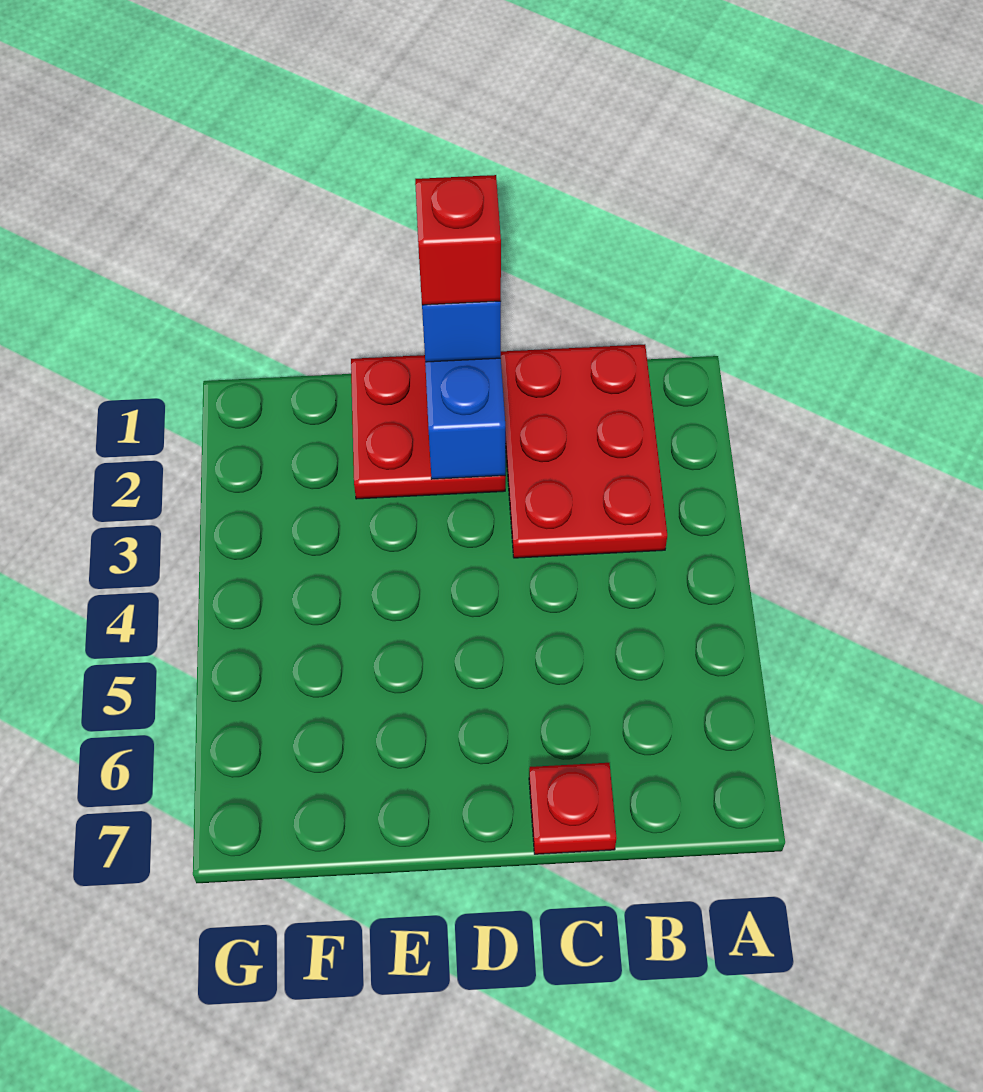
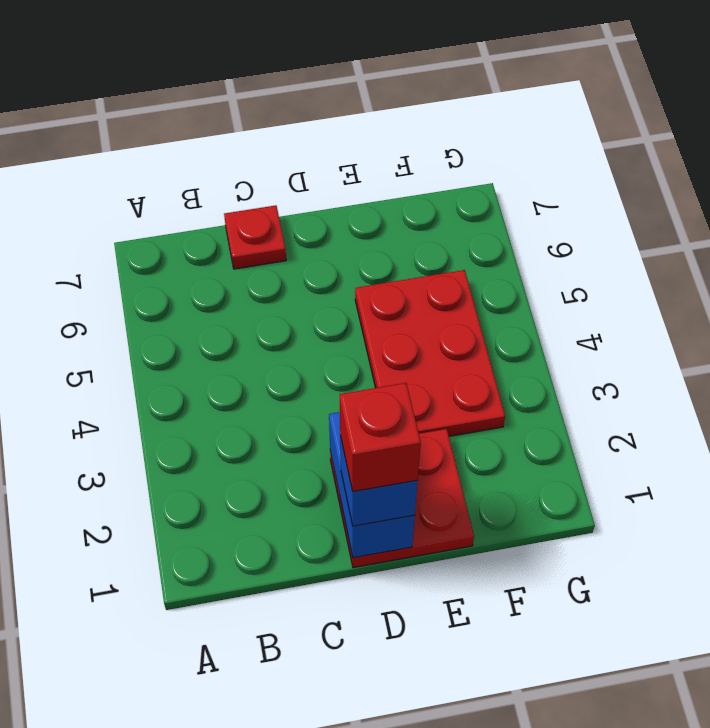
red 2x3 plate [501,344,667,558] -> red 2x3 plate moved to [355,270,505,436]

